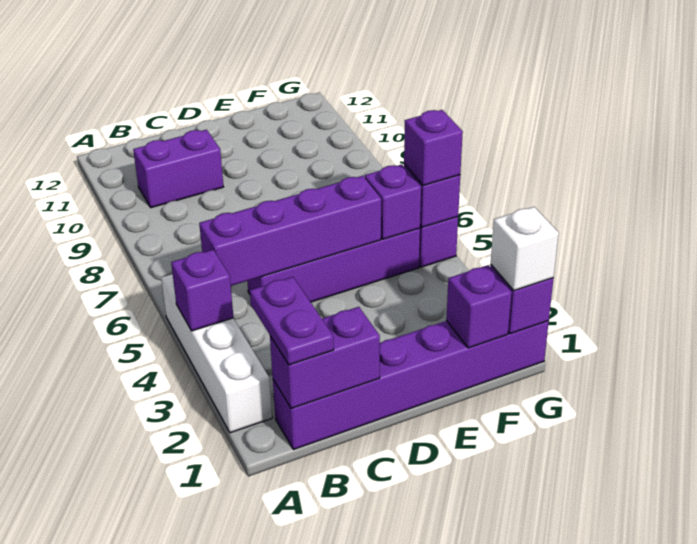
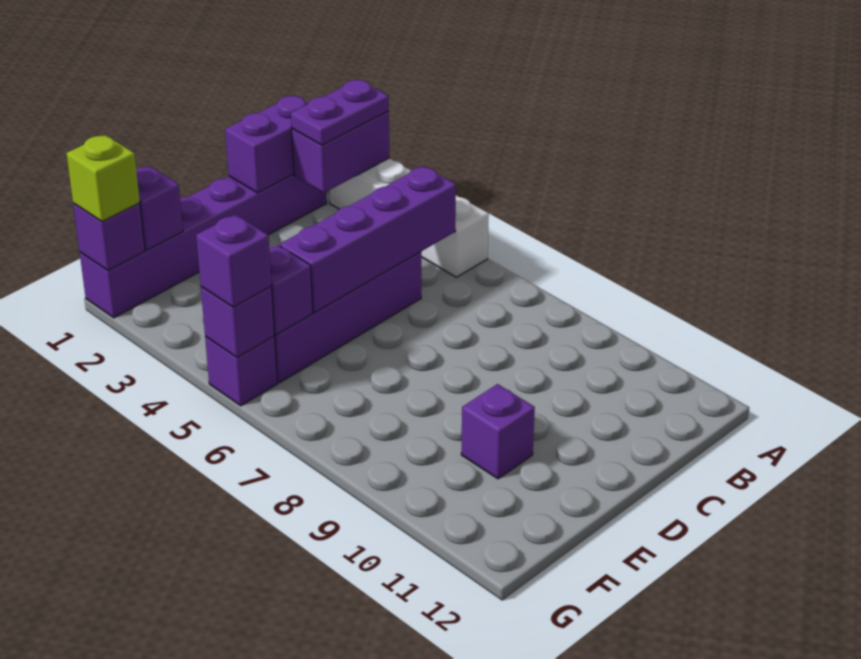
purple 1x1 brick [171,250,233,331] -> purple 1x1 brick moved to [461,384,535,479]
purple 1x2 plate [250,277,334,365] -> purple 1x2 plate turned to [291,80,389,145]
purple 1x2 brick [133,130,223,208] -> purple 1x2 brick moved to [292,112,389,193]
white 1x1 brick [491,207,559,291] -> lime 1x1 brick [66,135,140,222]

